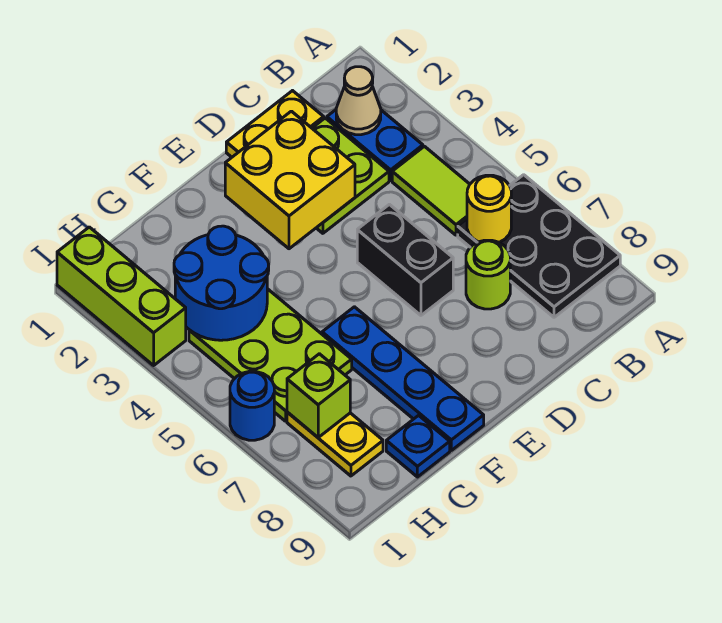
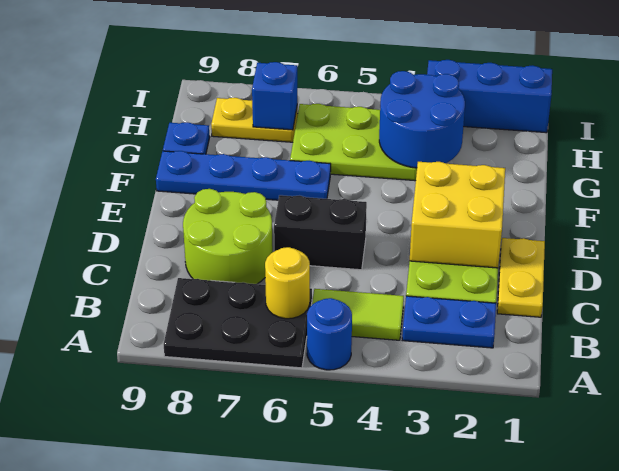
tan 1x1 cone [336,67,381,135] -> none
lime 1x1 round brick [466,240,510,309] -> lime 2x2 round brick [183,189,273,284]
lime 1x1 brick [287,354,350,437] -> blue 1x1 brick [252,62,298,130]
lime 1x3 brick [57,227,186,365] -> blue 1x3 brick [427,60,552,133]
blue 1x1 round brick [230,371,274,440] -> blue 1x1 round brick moved to [307,298,352,370]

